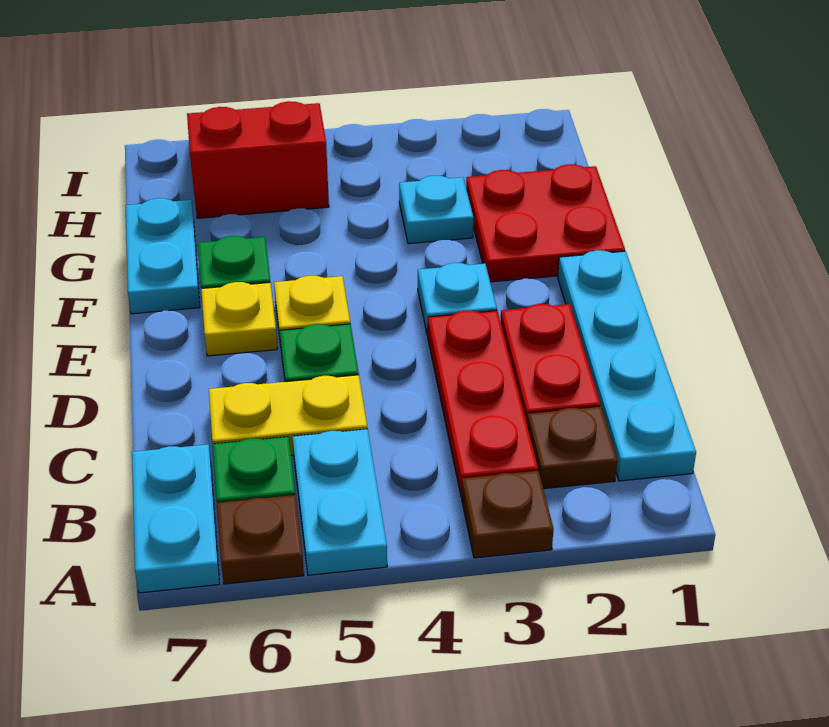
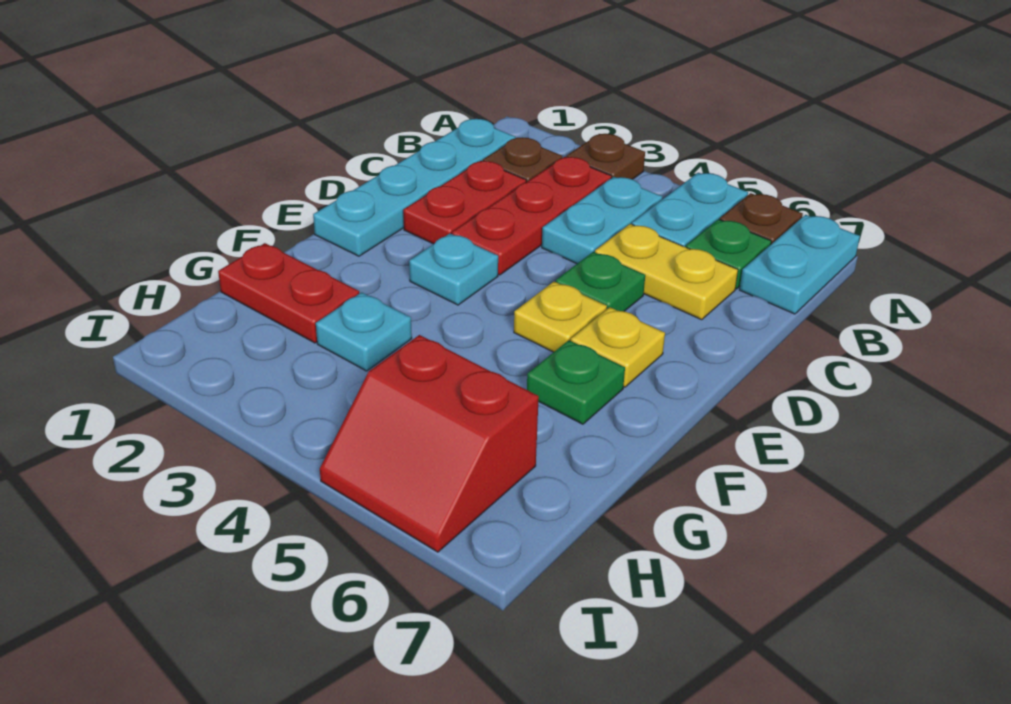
red 2x2 plate [466,164,625,282] -> red 1x2 plate [218,243,359,343]
cyan 1x2 plate [126,198,200,314] -> cyan 1x2 plate moved to [542,177,662,264]

